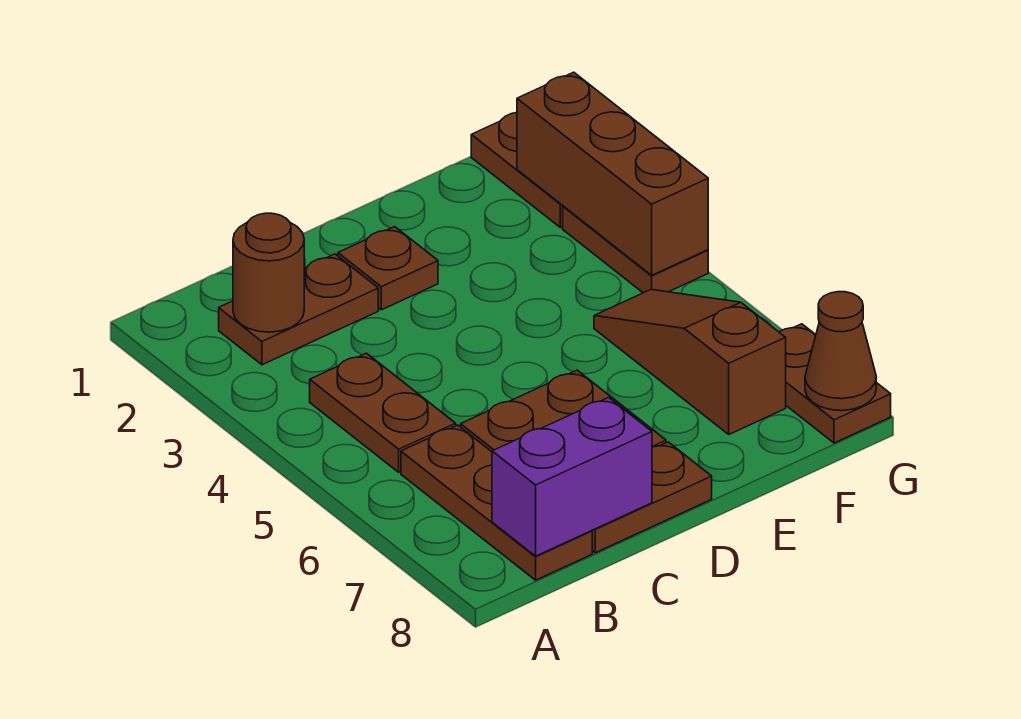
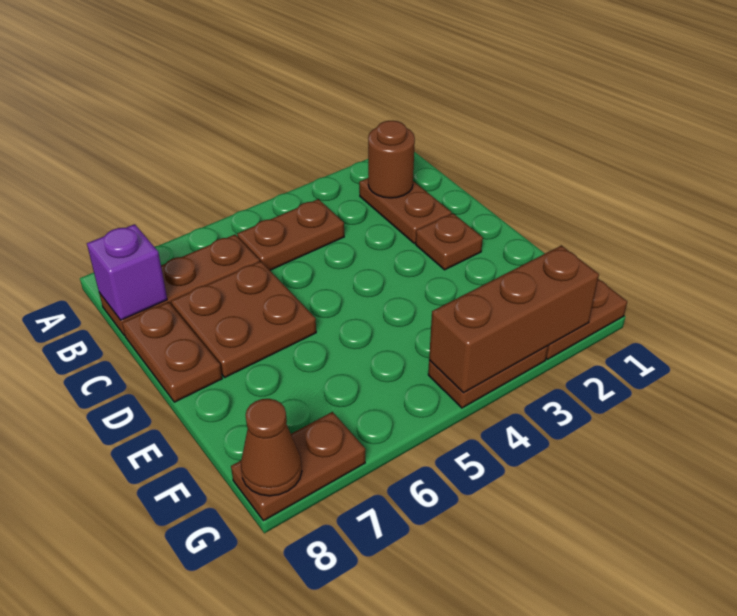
purple 1x2 brick [492,398,652,556] -> purple 1x1 brick [87,224,167,320]
brown 1x3 slope [594,289,786,434] -> none

